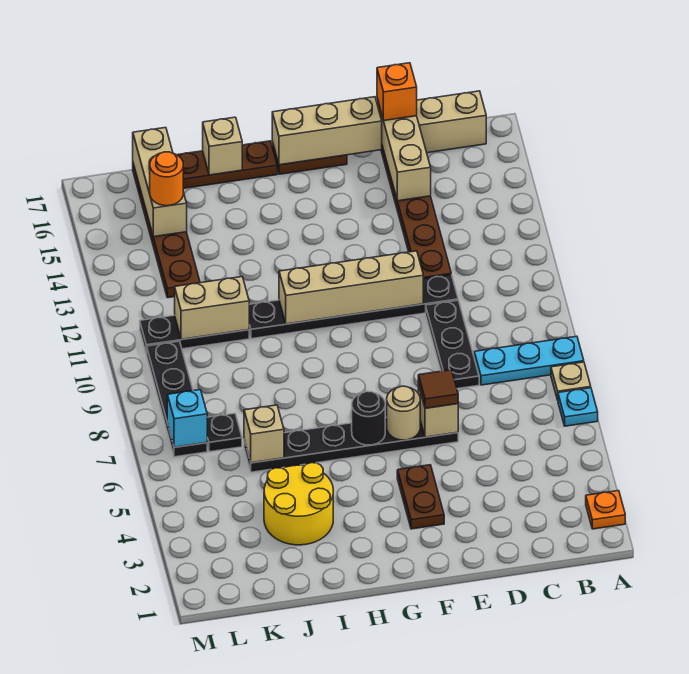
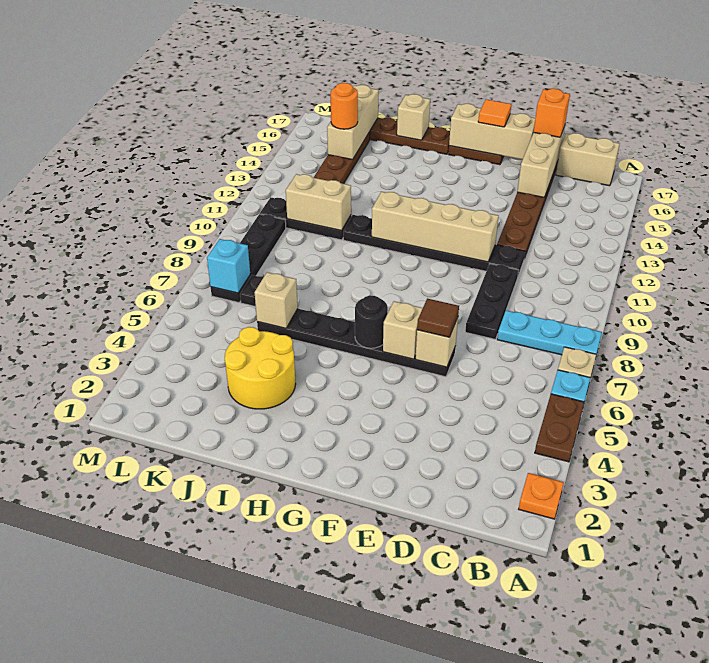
brown 1x2 plate [397,465,444,529] -> brown 1x2 plate moved to [535,394,584,462]
tan 1x1 round brick [387,386,420,440] -> tan 1x1 brick [383,301,423,359]
none -> orange 1x1 tile [478,100,511,127]

